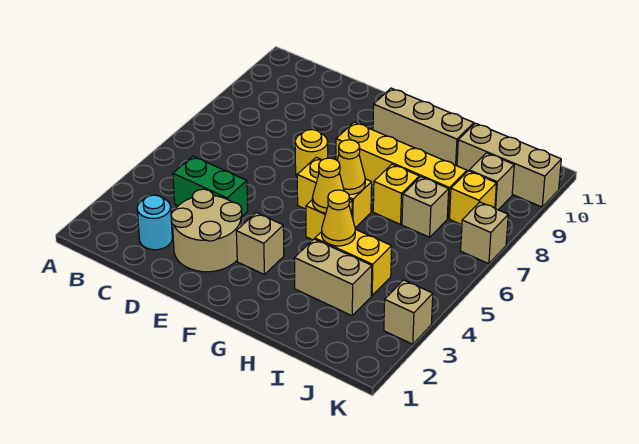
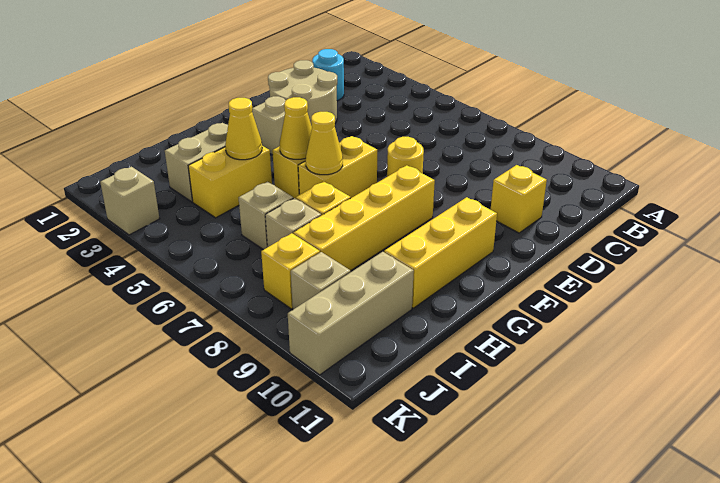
green 1x2 brick [173,156,248,217] -> none
none -> yellow 1x1 brick [491,165,547,233]
tan 1x3 brick [373,88,474,166] -> yellow 1x3 brick [384,197,497,308]
tan 1x1 brick [461,202,508,264] -> tan 1x1 brick moved to [239,182,293,250]

